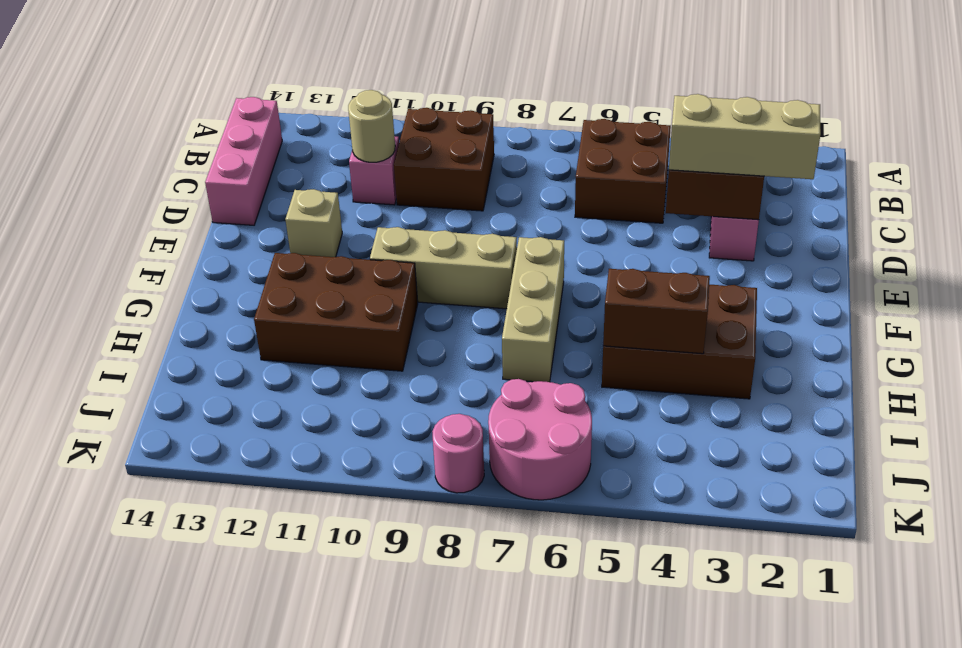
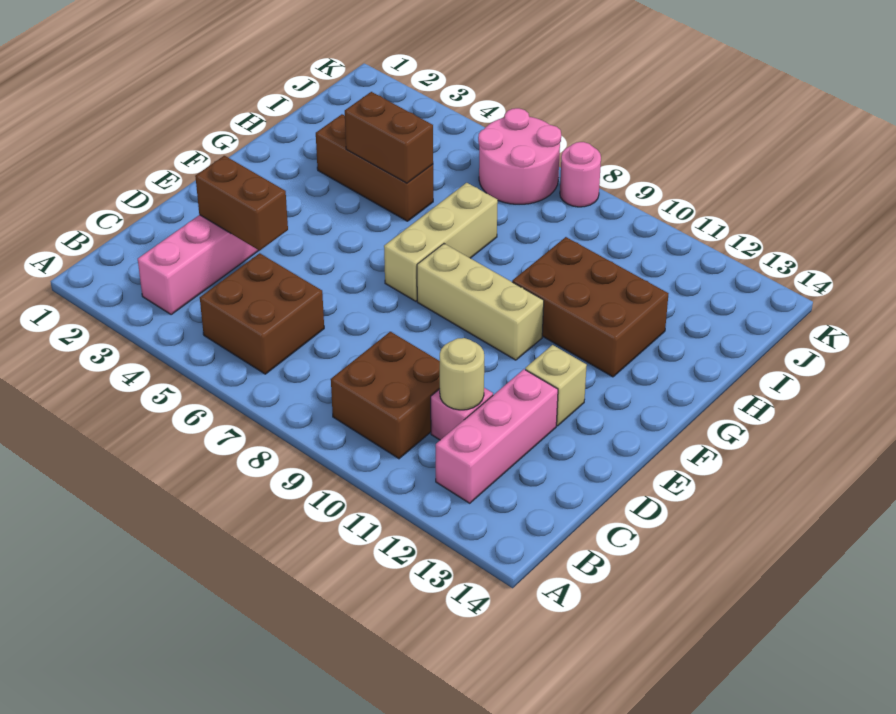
pink 1x3 brick [205,97,282,225] -> pink 1x3 brick moved to [436,369,558,503]
tan 1x3 brick [669,94,821,179] -> none
brown 2x3 brick [602,284,757,399] -> brown 1x3 brick [316,114,433,221]

